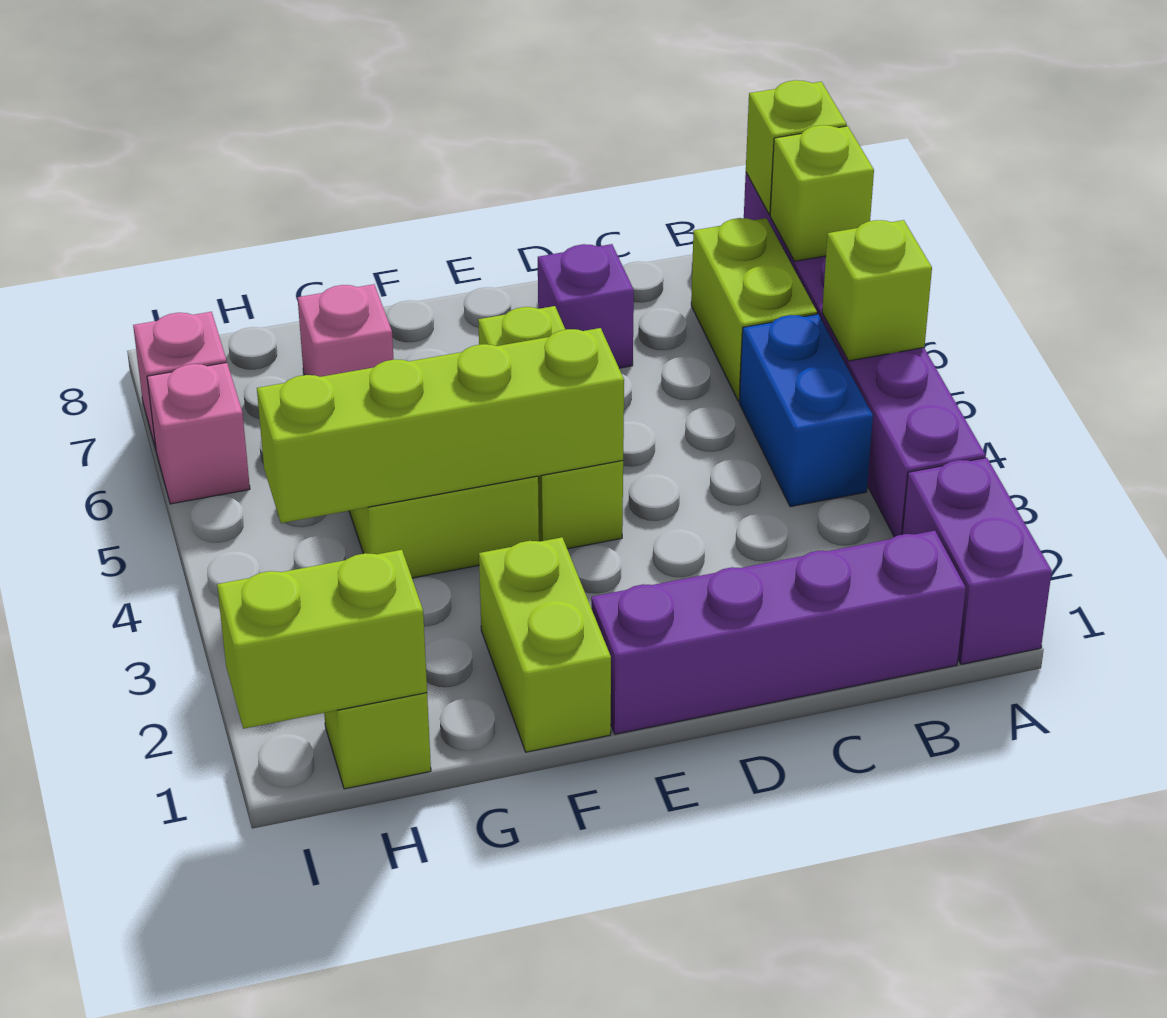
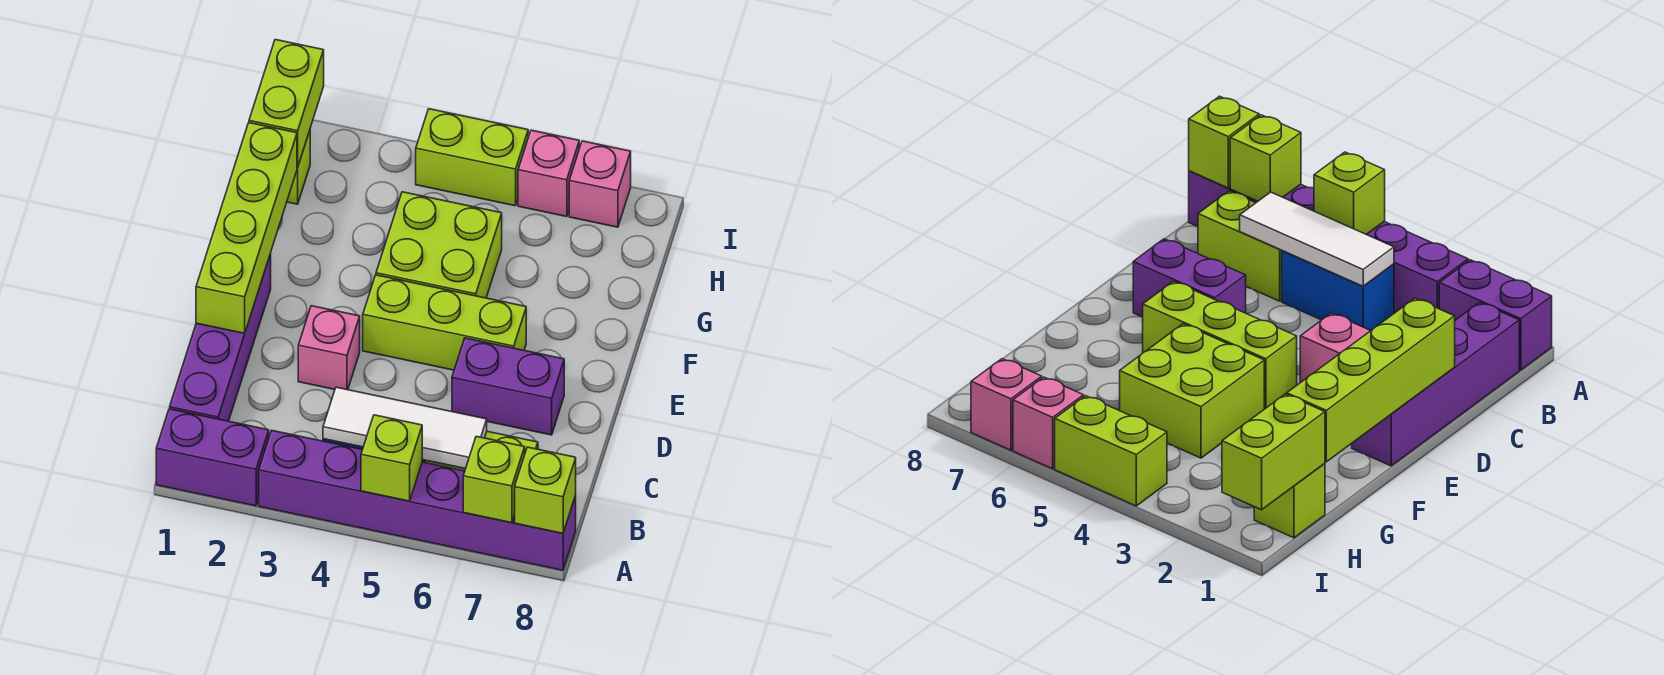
none -> white 1x3 tile [323,387,487,469]
purple 1x1 brick [538,244,634,368] -> purple 1x2 brick [452,338,564,435]
lime 1x4 brick [257,328,624,523] -> lime 1x4 brick moved to [196,123,297,333]
lime 1x2 brick [479,537,611,752] -> lime 1x2 brick moved to [416,109,528,206]
pink 1x1 brick [298,284,394,377] -> pink 1x1 brick moved to [298,306,360,390]

